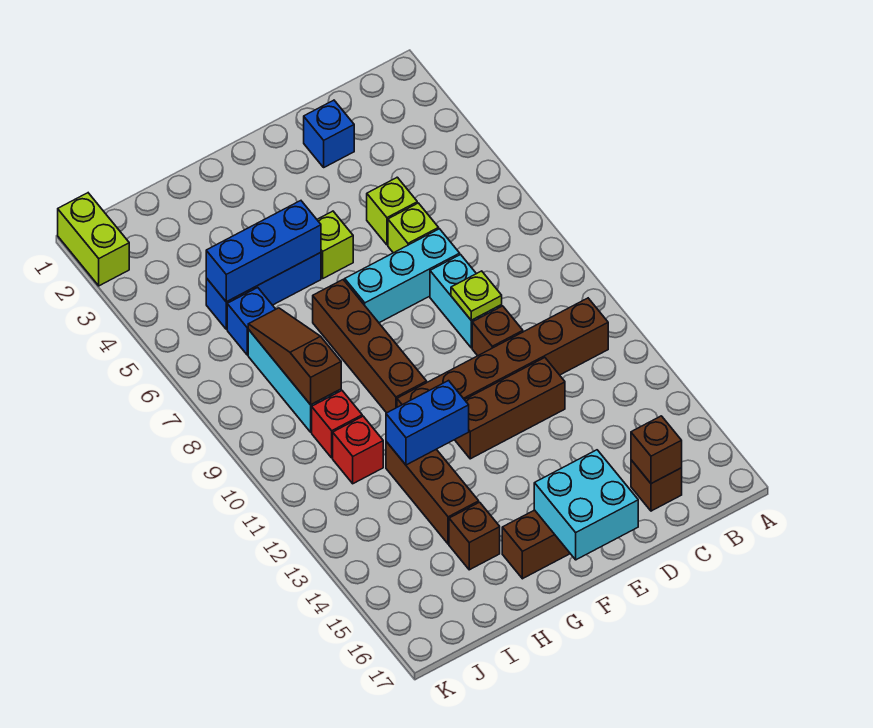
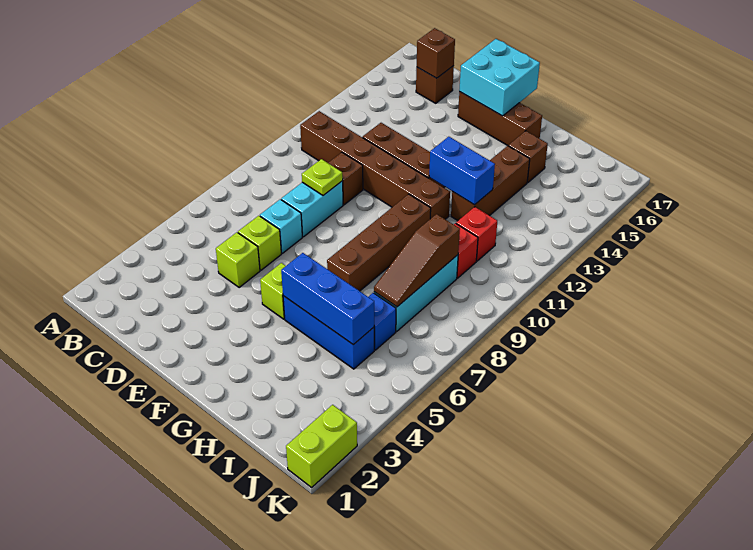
blue 1x1 brick [304,100,354,167] -> none
cyan 1x3 brick [345,229,460,323] -> cyan 1x1 brick [260,199,302,253]

